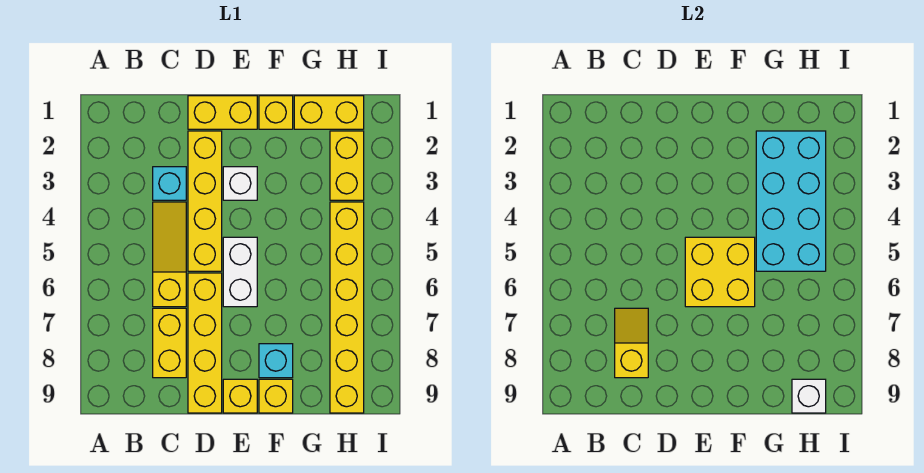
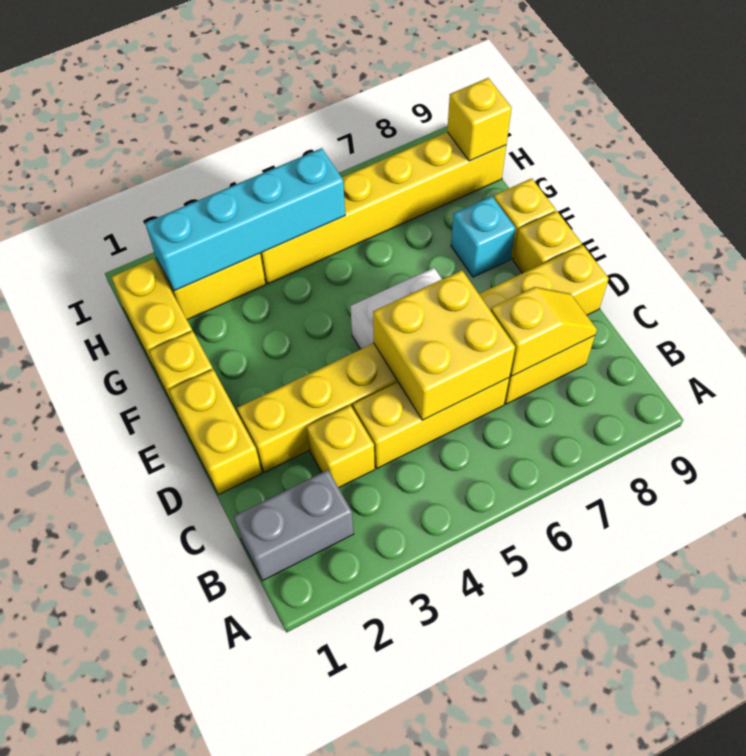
none -> grey 1x2 brick [234,470,354,581]
cyan 1x1 brick [153,167,186,200] -> yellow 1x1 brick [307,405,375,488]
yellow 1x3 slope [153,202,186,307] -> yellow 1x3 brick [353,378,509,468]
yellow 1x2 slope [615,308,648,378] -> yellow 1x2 slope turned to [491,287,597,376]
white 1x1 brick [223,167,257,200] -> none
yellow 2x2 brick [685,237,755,307] -> yellow 2x2 brick moved to [373,270,515,420]
cyan 2x4 brick [756,131,826,271] -> cyan 1x4 brick [145,148,345,291]
white 1x1 brick [792,379,826,413] -> yellow 1x1 brick [447,78,512,161]

